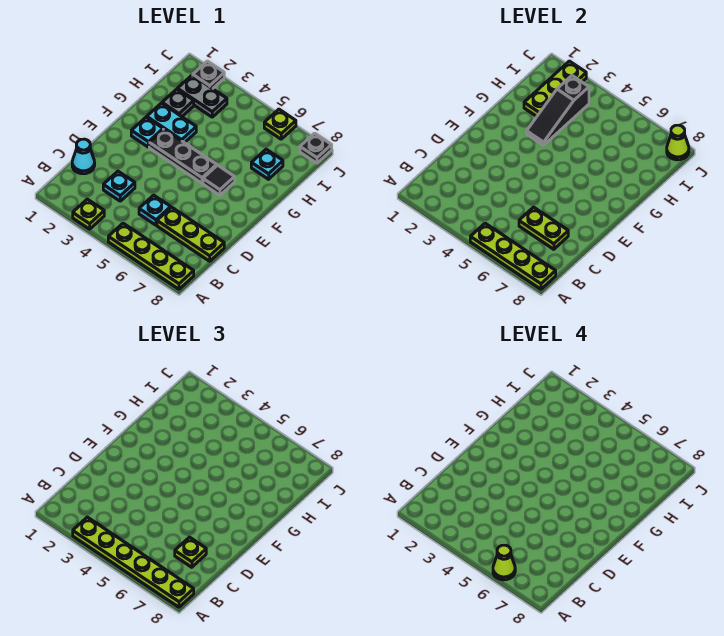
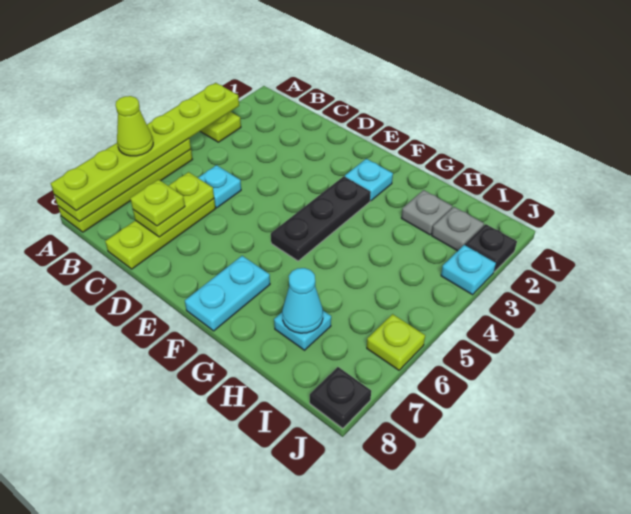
cyan 1x1 cone [72,139,95,174] -> cyan 1x1 cone moved to [282,268,323,333]
cyan 1x1 plate [103,171,135,201] -> cyan 1x1 plate moved to [441,245,496,295]
black 1x1 tile [203,165,235,195] -> none
cyan 1x2 plate [147,103,196,143] -> cyan 1x2 plate moved to [185,256,270,331]
black 1x3 slope [527,76,589,145] -> none
lime 1x3 plate [524,61,586,116] -> none
grey 1x2 plate [177,75,227,117] -> grey 1x1 plate [432,207,484,251]
lime 1x1 cone [667,125,689,160] -> none

